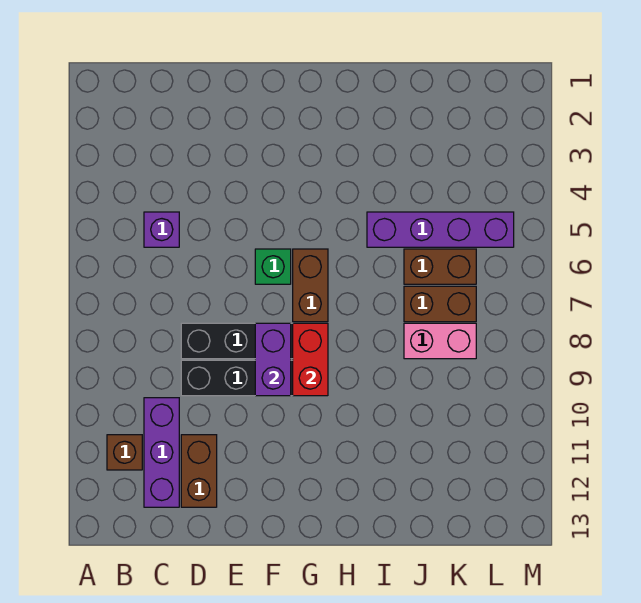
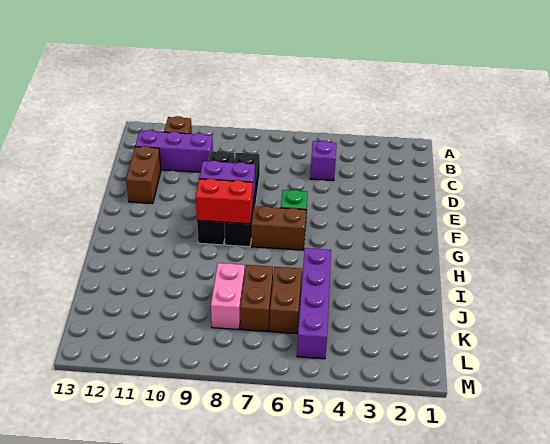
brown 1x2 brick [181,435,217,507] -> brown 1x2 brick turned to [126,146,161,204]

